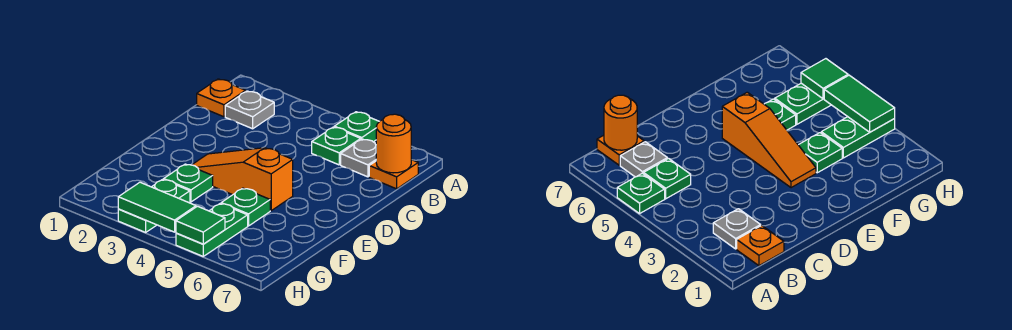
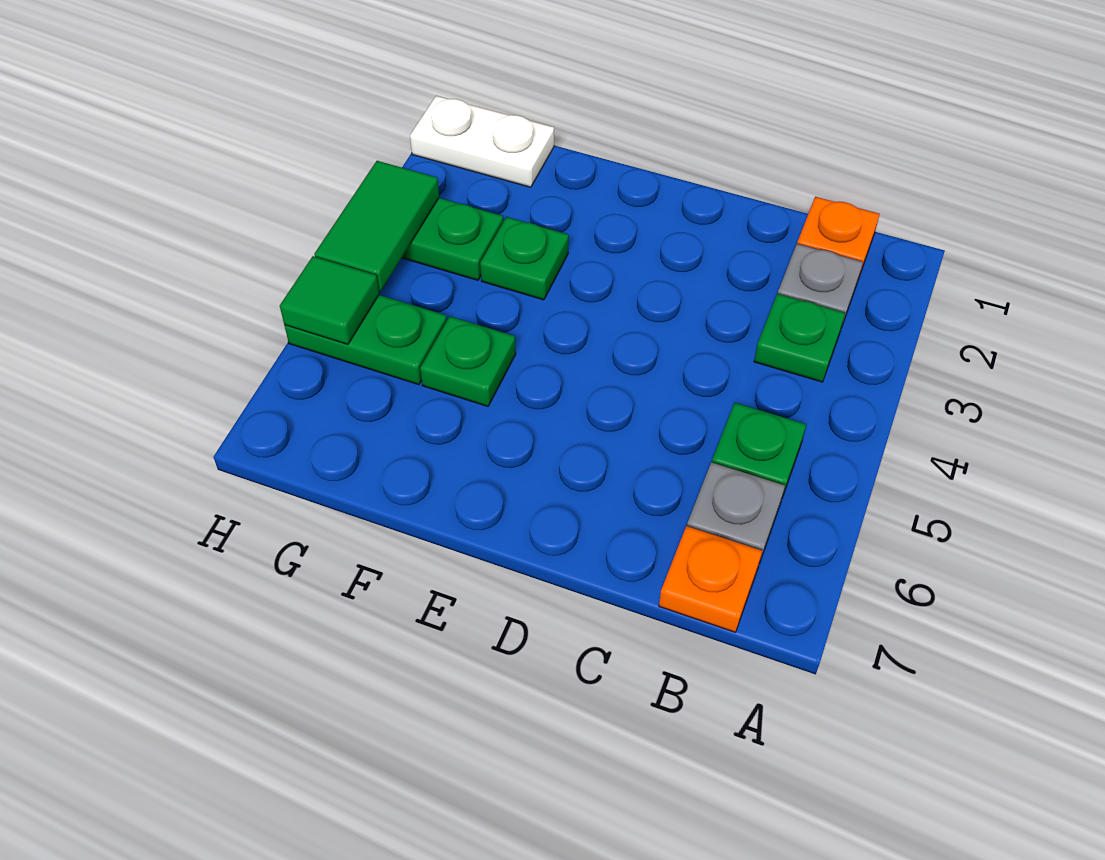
green 1x1 plate [334,112,380,142] -> green 1x1 plate moved to [754,293,845,382]
orange 1x1 round brick [376,114,411,173] -> none
orange 1x3 slope [192,148,293,211] -> none
none -> white 1x2 plate [410,96,554,187]

